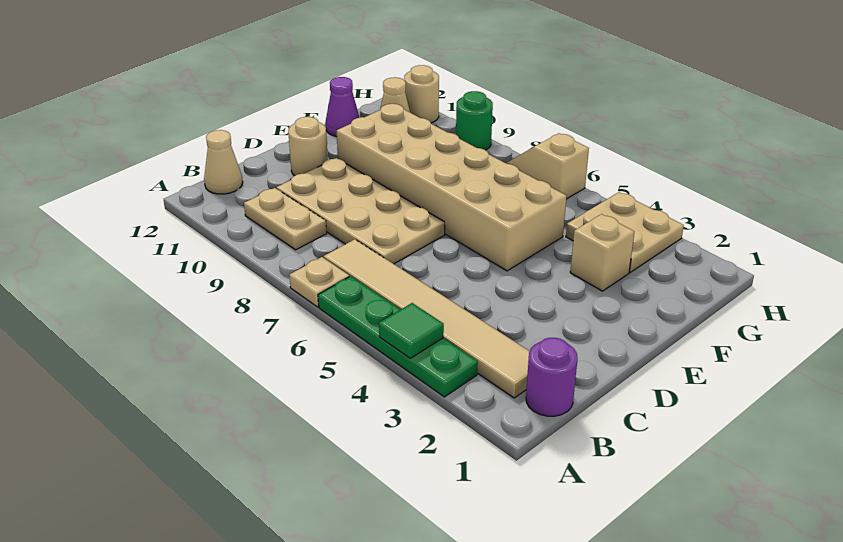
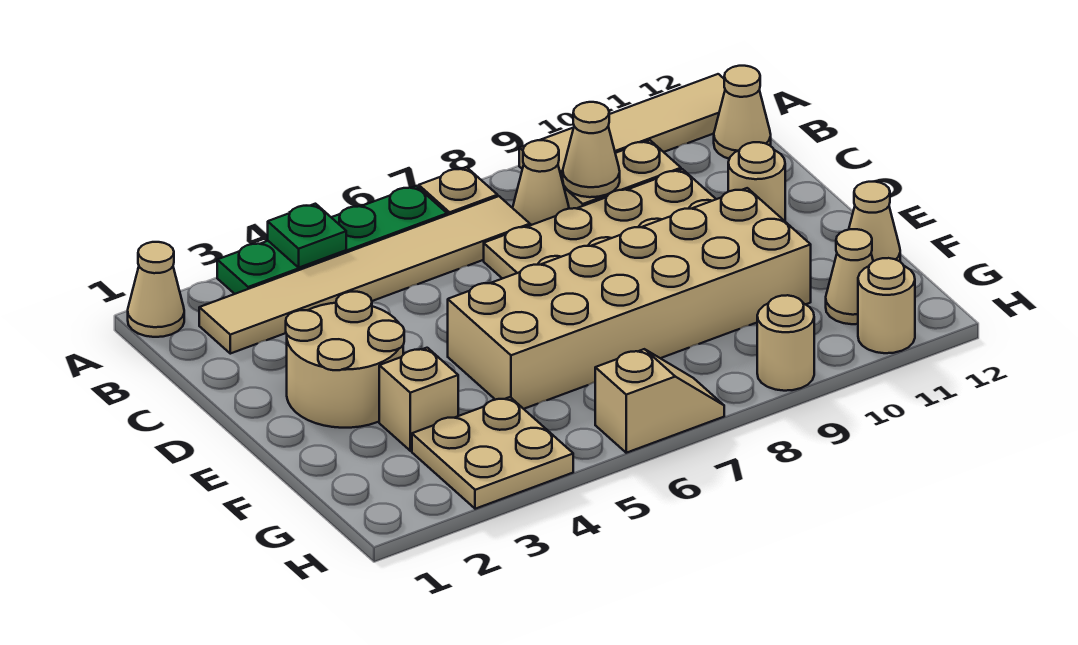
none -> tan 1x1 cone [128,242,184,337]
green 1x1 tile [379,303,444,358] -> green 1x1 plate [268,204,346,268]
none -> tan 1x4 tile [519,74,725,173]
purple 1x1 round brick [526,338,578,416] -> none
none -> tan 1x1 cone [513,140,569,225]
none -> tan 1x1 cone [563,102,620,197]
none -> tan 2x2 round brick [286,292,404,428]
purple 1x1 cone [325,77,360,136] -> tan 1x1 cone [849,182,900,261]
green 1x1 round brick [456,91,493,150] -> tan 1x1 round brick [757,295,814,391]

